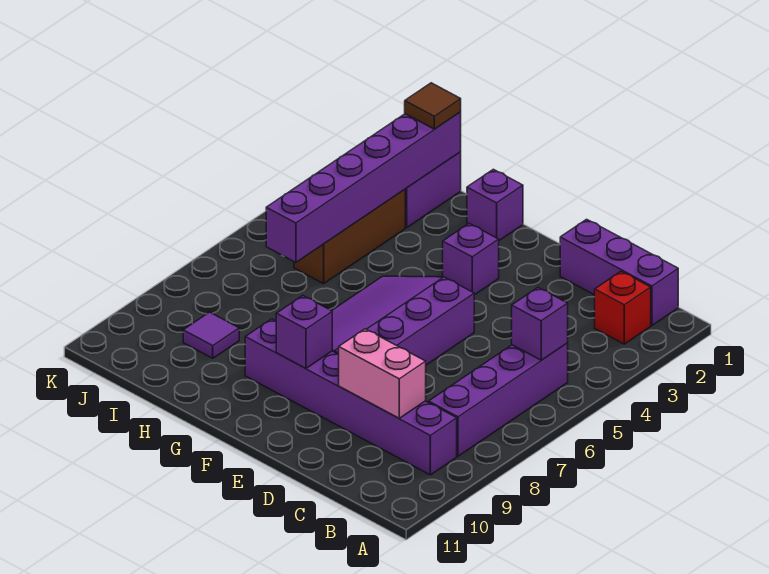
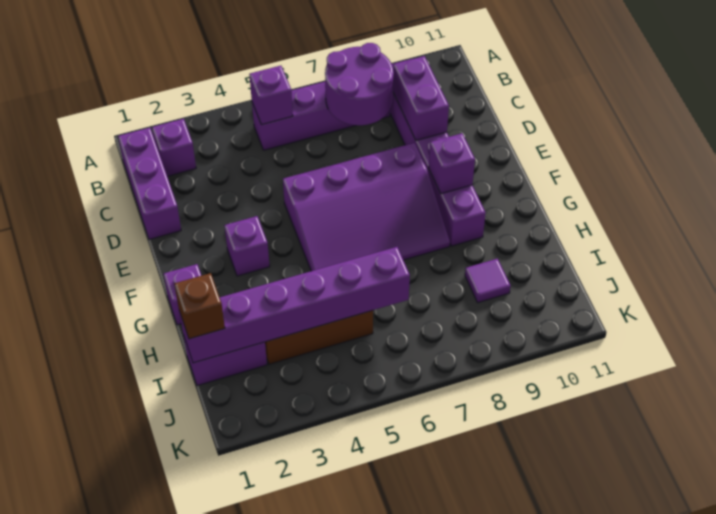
red 1x1 brick [595,271,651,344] -> purple 1x1 brick [152,119,196,176]
none -> purple 2x2 round brick [325,43,394,125]
pink 1x2 brick [338,329,426,418] -> purple 1x2 brick [393,56,449,140]
brown 1x1 tile [405,83,461,129] -> brown 1x1 brick [174,273,225,339]

